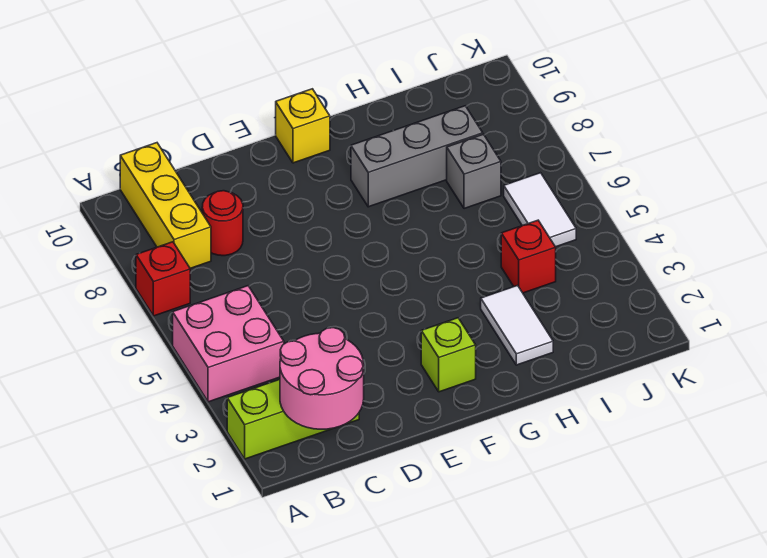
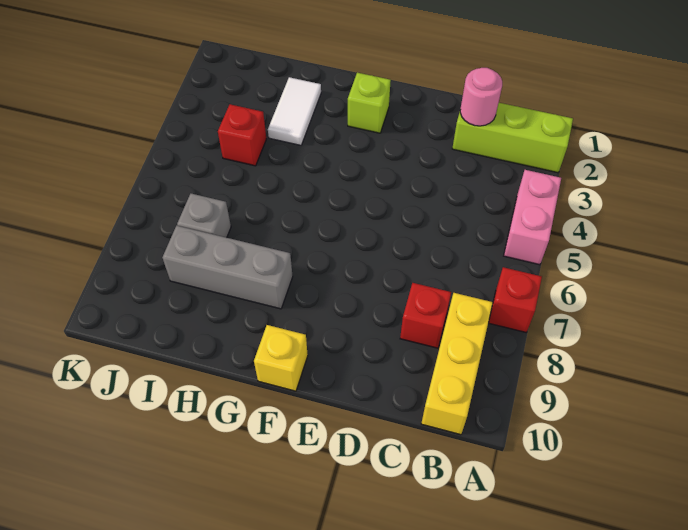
pink 2x2 brick [173,286,284,402] -> pink 1x2 brick [504,170,561,265]
pink 2x2 round brick [280,328,364,429] -> pink 1x1 round brick [460,68,502,126]
red 1x1 round brick [202,191,243,256] -> red 1x1 brick [400,283,451,348]
white 1x2 tile [504,173,576,247] -> none

